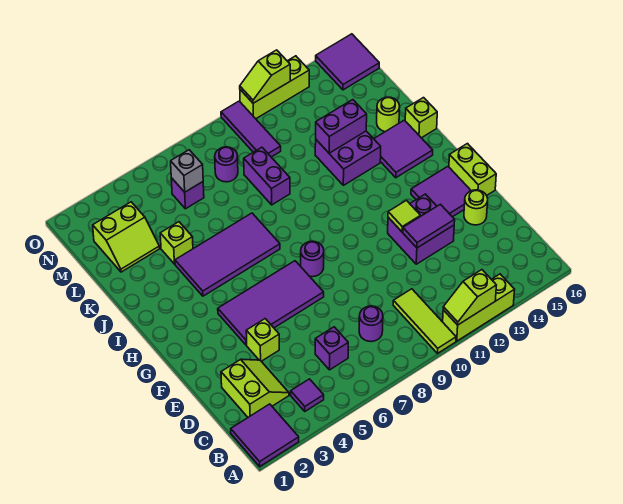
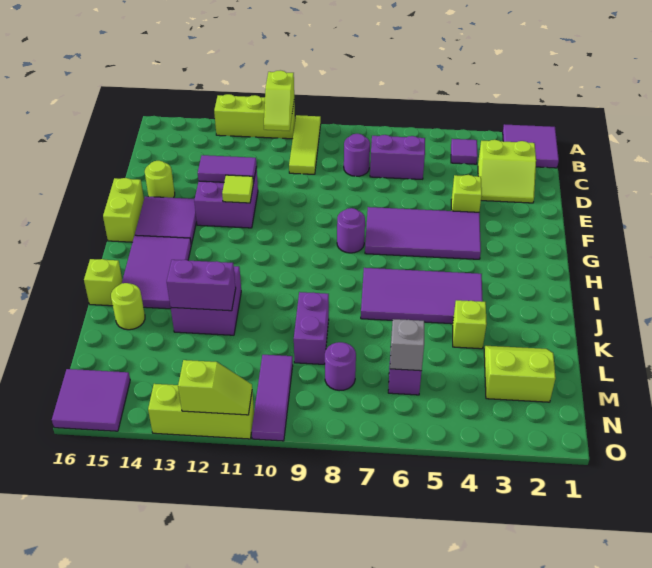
lime 1x2 slope [443,270,496,325] -> lime 1x2 slope turned to [264,70,294,131]
lime 2x2 slope [221,359,289,417] -> lime 2x2 slope turned to [478,140,536,203]
purple 1x1 brick [315,327,348,370] -> purple 1x2 brick [370,135,425,179]
purple 2x2 tile [374,120,433,178] -> purple 2x3 tile [122,235,191,309]

